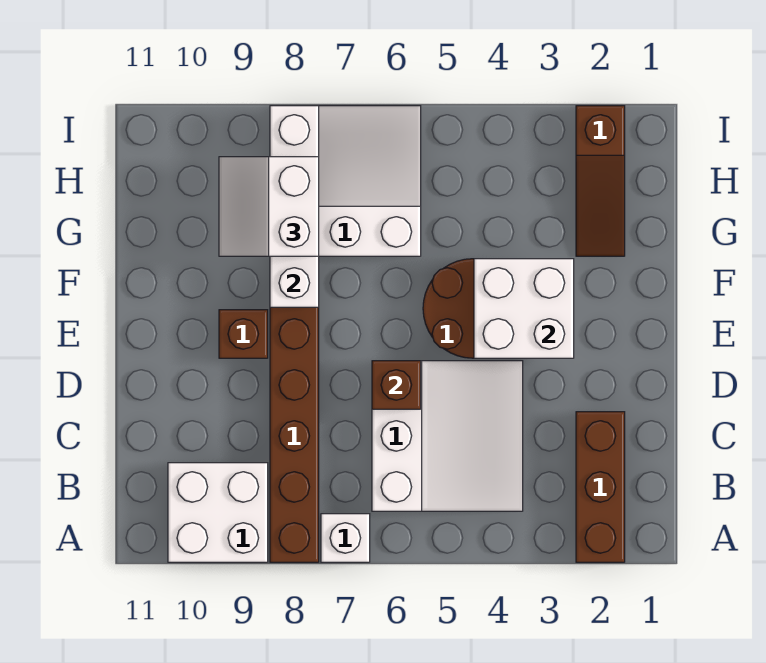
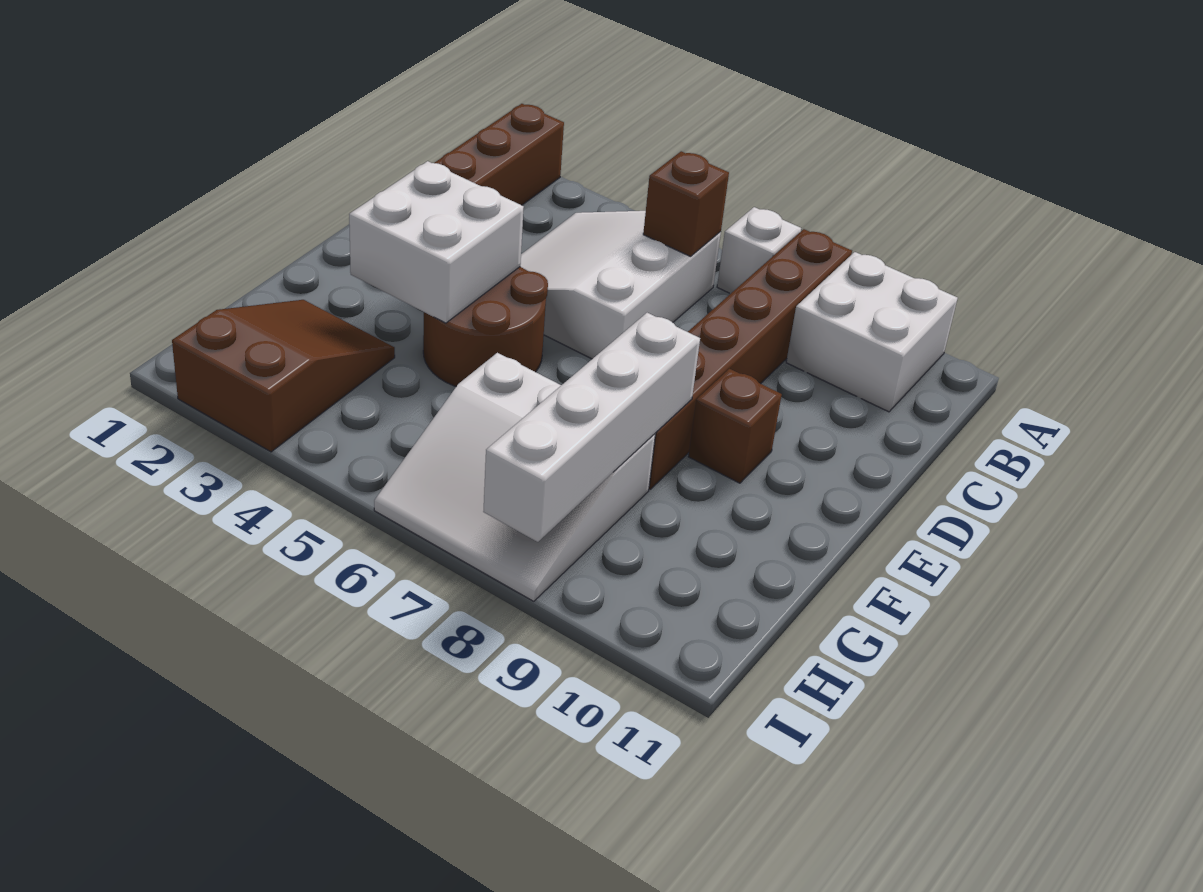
brown 1x1 brick [372,361,421,409] -> brown 1x1 brick moved to [643,151,729,256]
brown 1x3 slope [576,106,625,256] -> brown 2x3 slope [172,300,395,452]
white 2x2 slope [219,157,319,256] -> none

